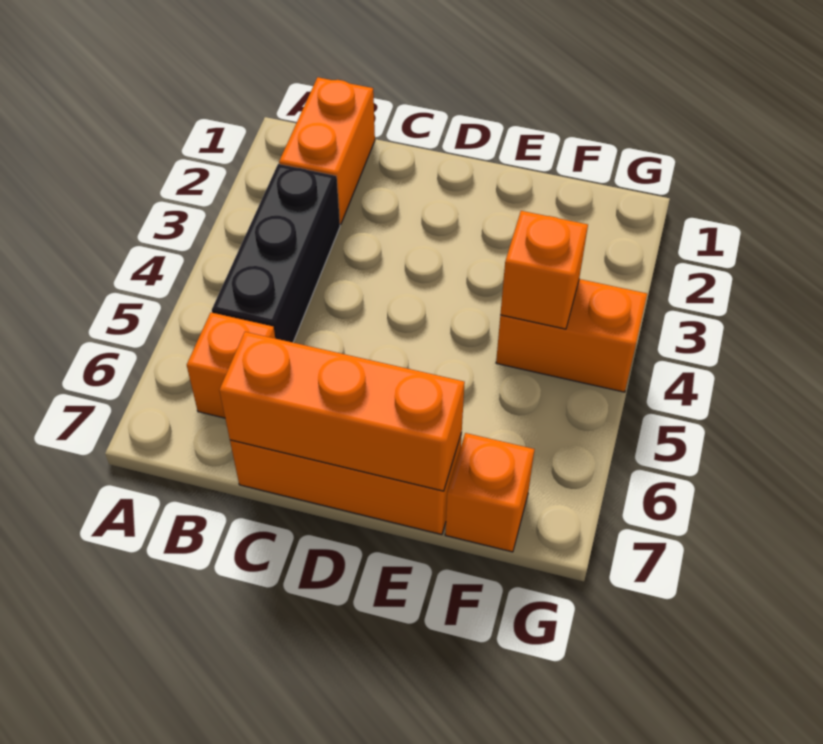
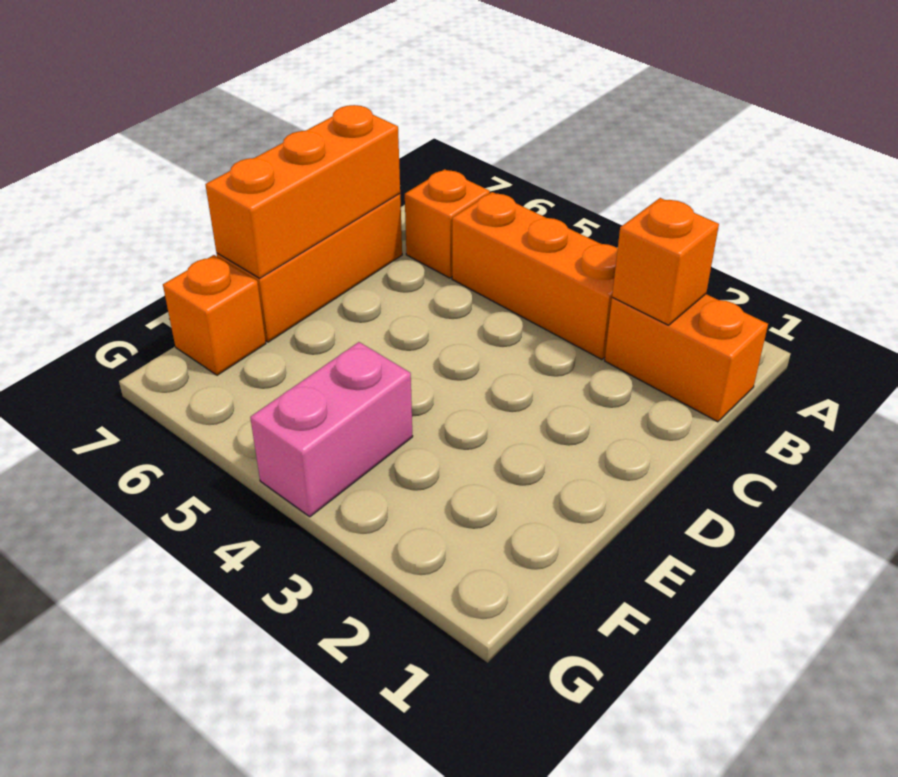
black 1x3 brick [212,164,340,342] -> orange 1x3 brick [452,192,618,360]
orange 1x2 brick [496,279,647,392] -> pink 1x2 brick [250,342,413,517]
orange 1x1 brick [500,211,588,329] -> orange 1x1 brick moved to [612,198,719,325]

